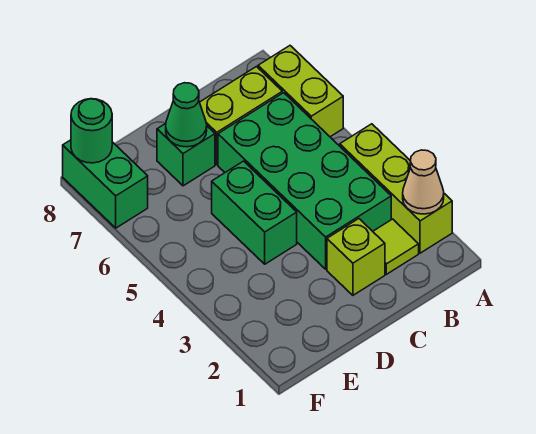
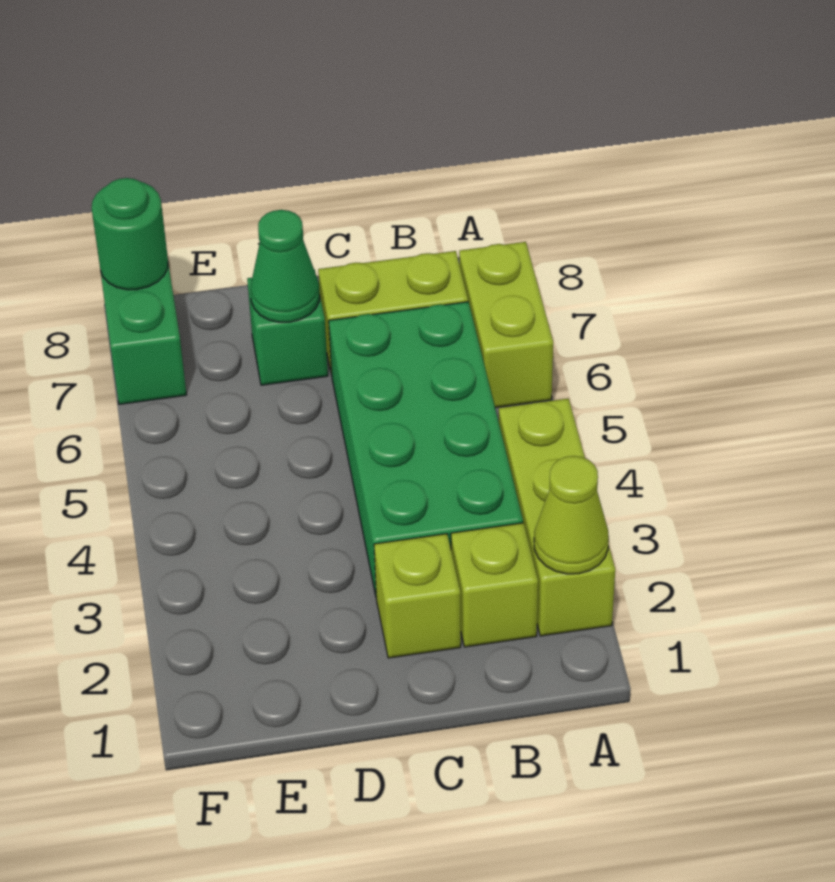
tan 1x1 cone [403,150,444,214] -> lime 1x1 cone [534,456,609,574]
lime 1x1 tile [373,219,419,274] -> lime 1x1 brick [451,523,538,647]
green 1x2 brick [212,161,297,264] -> none

